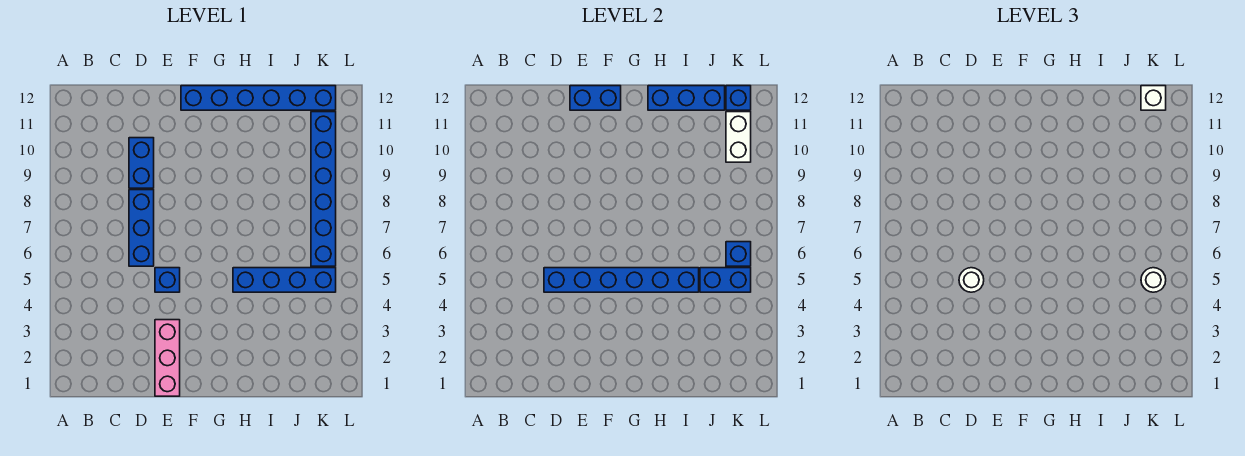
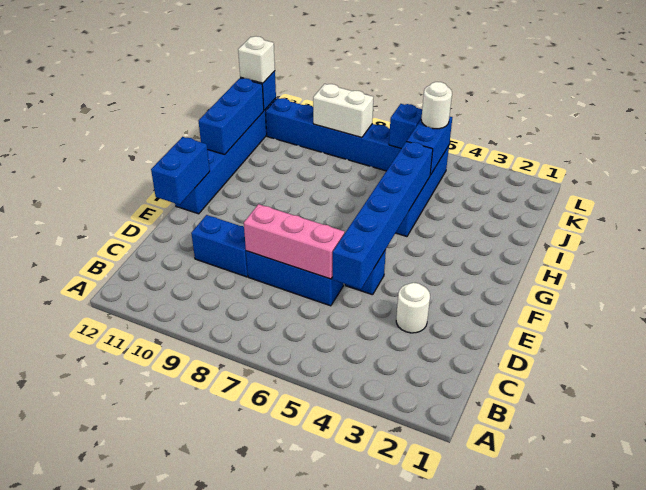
white 1x1 round brick [959,268,984,292] -> white 1x1 round brick moved to [396,283,430,333]
pink 1x3 brick [155,320,180,396] -> pink 1x3 brick moved to [244,204,345,279]
white 1x2 brick [726,112,751,162] -> white 1x2 brick moved to [313,84,373,138]

